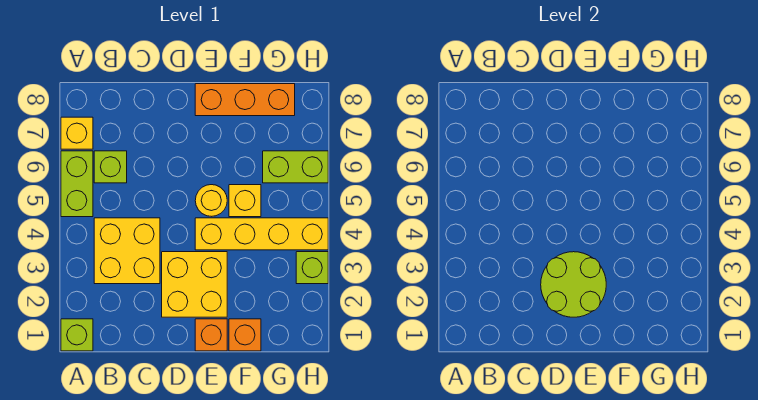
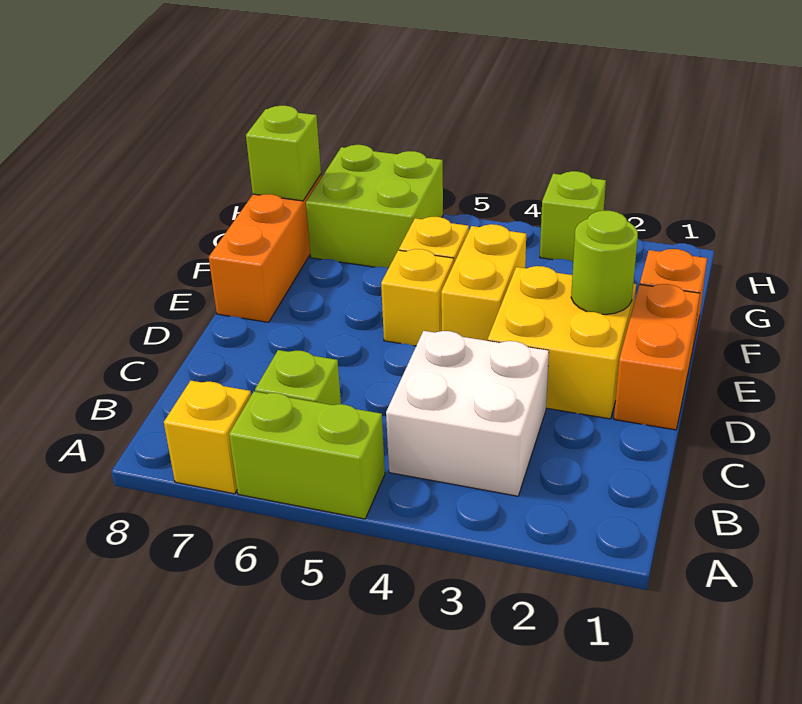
lime 1x1 brick [61,319,93,351] -> lime 1x1 brick moved to [246,106,321,201]
yellow 2x2 brick [94,218,160,284] -> white 2x2 brick [386,331,549,496]
lime 2x2 round brick [541,252,606,317] -> lime 1x1 round brick [571,211,638,315]
orange 1x1 brick [195,319,227,351] -> orange 1x2 brick [614,284,700,430]
yellow 1x4 brick [195,218,328,250] -> yellow 1x2 brick [441,224,526,341]
yellow 1x1 round brick [195,185,227,216] -> yellow 1x1 brick [381,249,454,346]
lime 1x2 brick [263,151,328,183] -> lime 2x2 brick [306,145,443,268]

